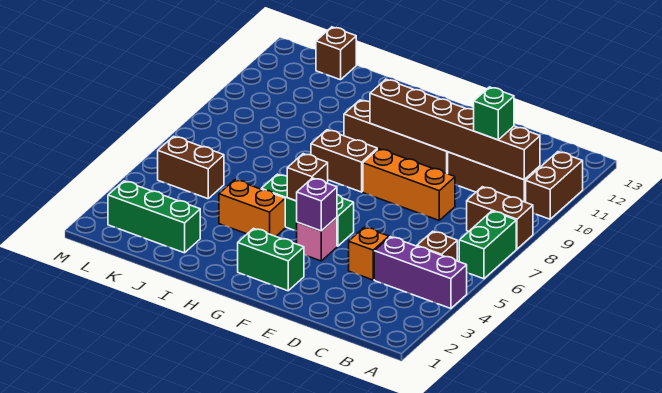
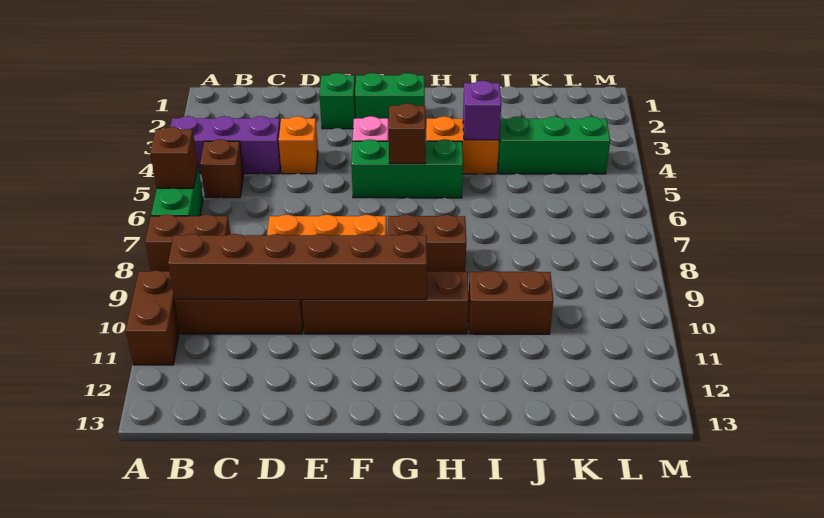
green 1x1 brick [474,87,514,140] -> green 1x1 brick moved to [320,73,356,129]
purple 1x1 brick [297,178,337,231] -> purple 1x1 brick moved to [463,81,501,140]
green 1x3 brick [108,181,200,253] -> green 1x3 brick moved to [498,116,610,174]
brown 1x2 brick [158,136,224,199] -> brown 1x2 brick moved to [468,271,553,334]
brown 1x1 brick [316,27,356,80] -> brown 1x1 brick moved to [150,127,198,188]

